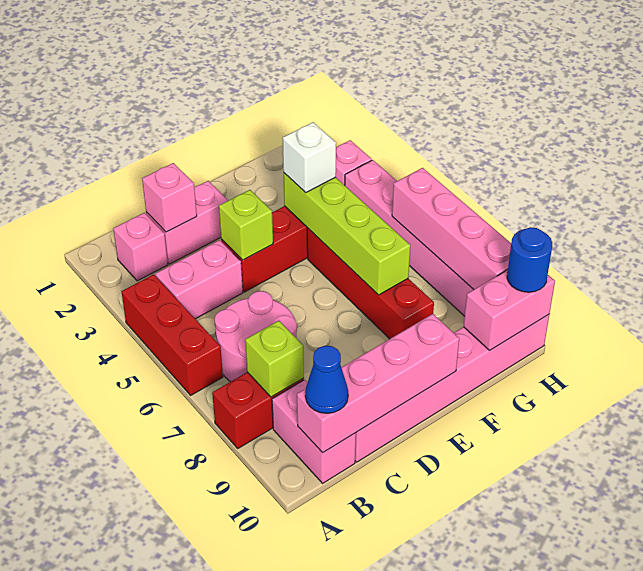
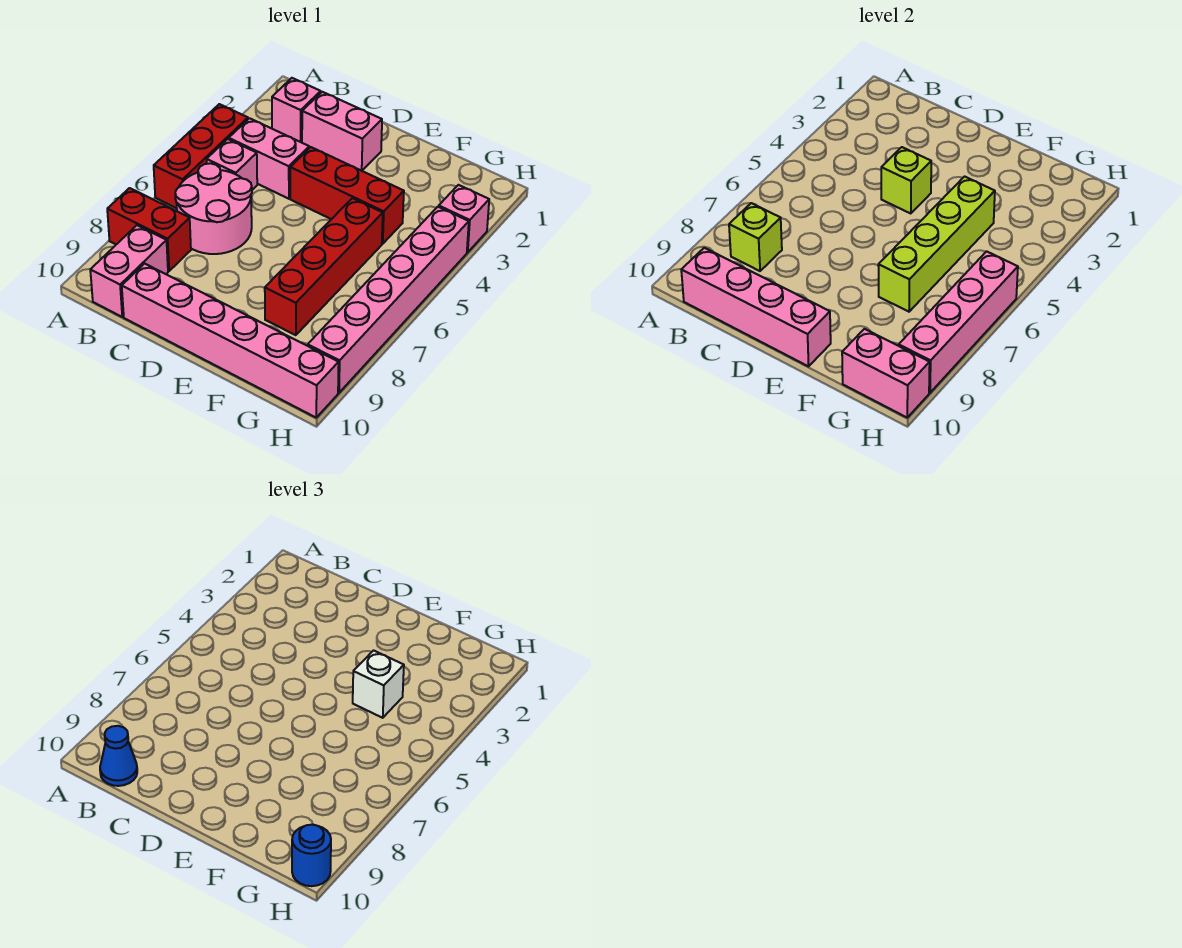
pink 1x1 brick [142,163,197,232] -> pink 1x1 brick moved to [207,139,257,190]

